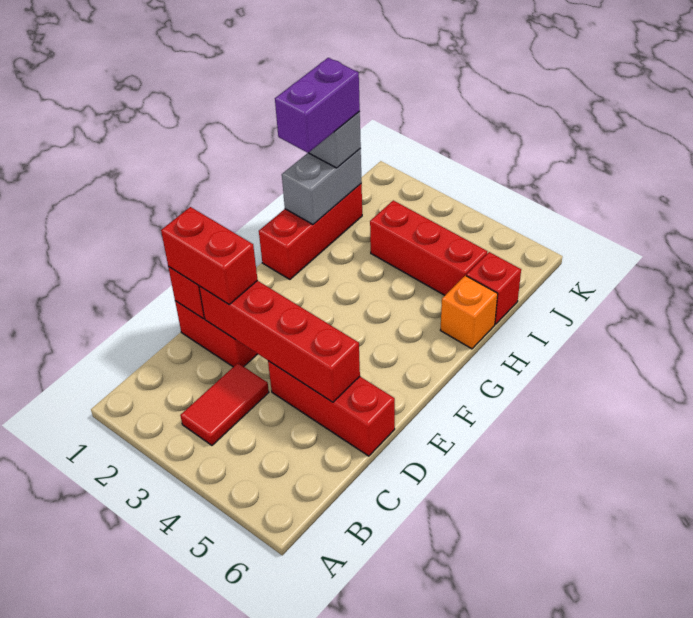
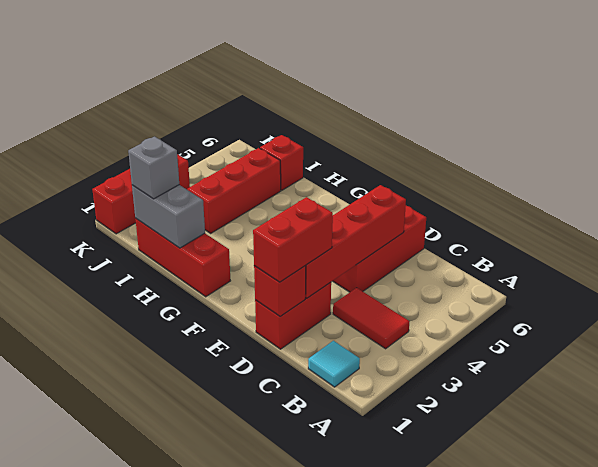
none -> cyan 1x1 tile [308,341,360,387]
purple 1x2 brick [275,58,360,153] -> none
orange 1x1 brick [440,276,498,349] -> none
none -> red 1x3 brick [92,154,190,234]

